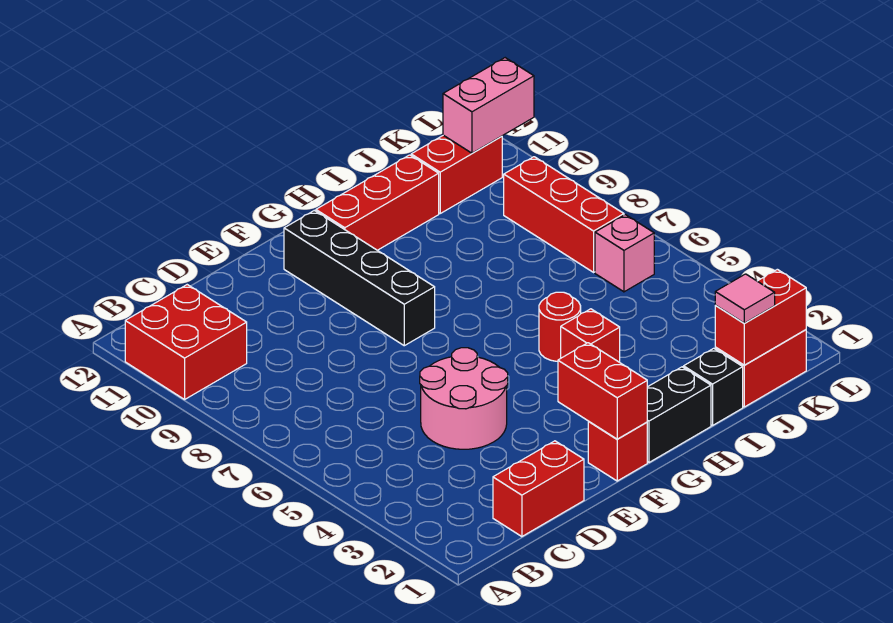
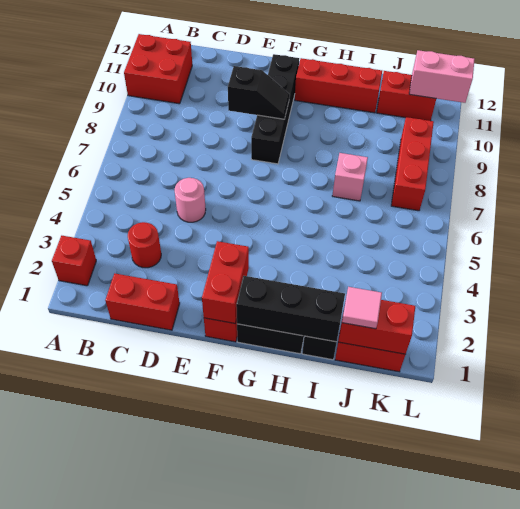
pink 2x2 round brick [420,348,508,449] -> pink 1x1 round brick [175,178,206,222]
none -> black 1x2 slope [228,66,290,119]
none -> black 1x3 brick [236,276,345,342]
red 1x1 brick [561,309,620,362] -> red 1x1 brick moved to [52,236,96,286]
red 1x1 round brick [539,292,581,361] -> red 1x1 round brick moved to [128,222,161,268]
pink 1x1 brick [595,215,654,292] -> pink 1x1 brick moved to [332,153,368,201]

